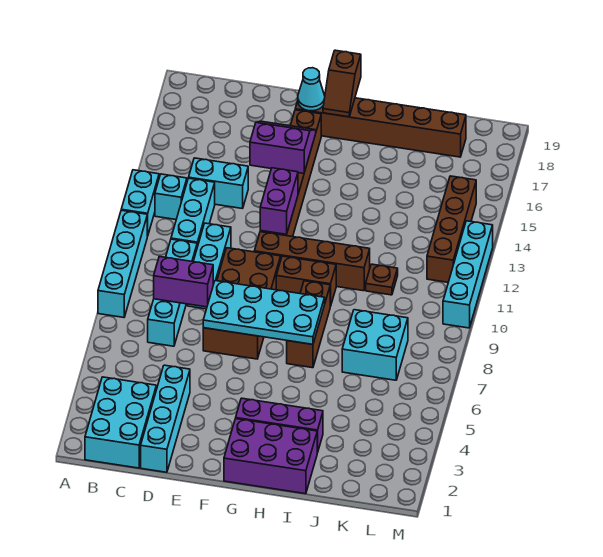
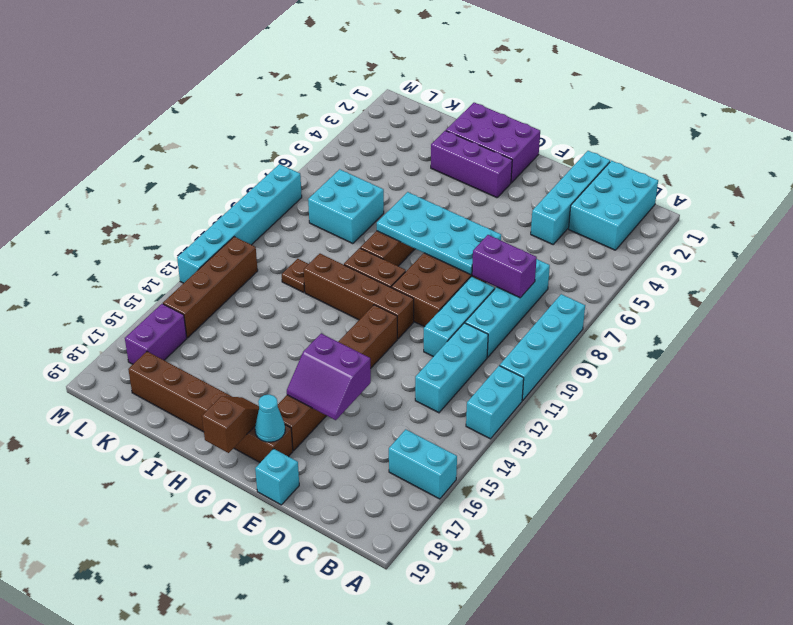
cyan 1x1 brick [155,174,187,220] -> cyan 1x1 brick moved to [255,449,299,505]
cyan 1x2 brick [189,158,248,209] -> cyan 1x2 brick moved to [389,429,457,499]
purple 1x2 brick [260,168,298,234] -> purple 1x2 brick moved to [125,304,187,364]
cyan 1x4 brick [443,221,493,328] -> cyan 1x6 brick [177,164,302,283]

